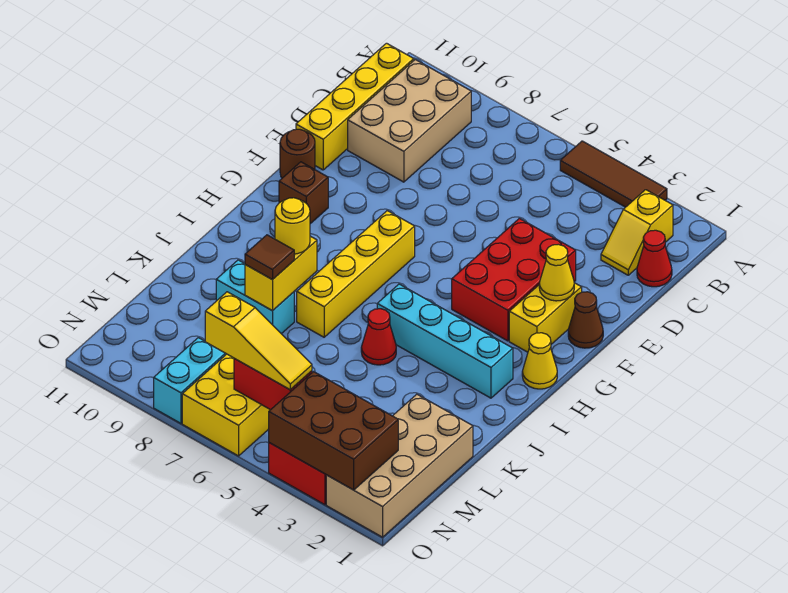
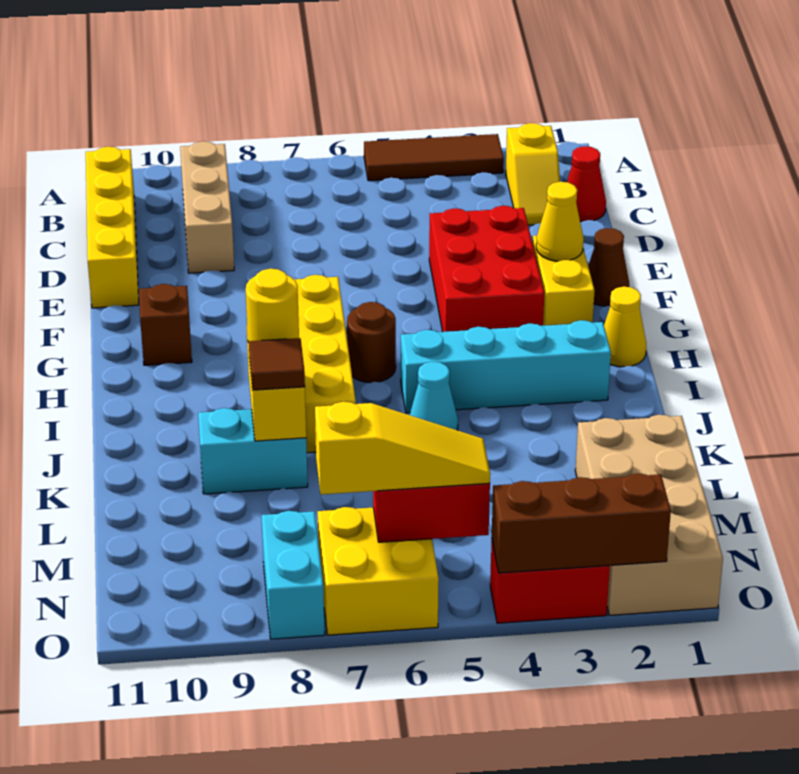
tan 2x3 brick [348,60,471,182] -> tan 1x3 brick [180,141,234,273]
brown 1x1 round brick [280,129,315,178] -> brown 1x1 round brick moved to [347,302,396,383]
red 1x1 cone [361,309,396,365] -> cyan 1x1 cone [410,362,458,430]
brown 2x3 brick [269,372,398,490] -> brown 1x3 brick [492,473,671,573]

